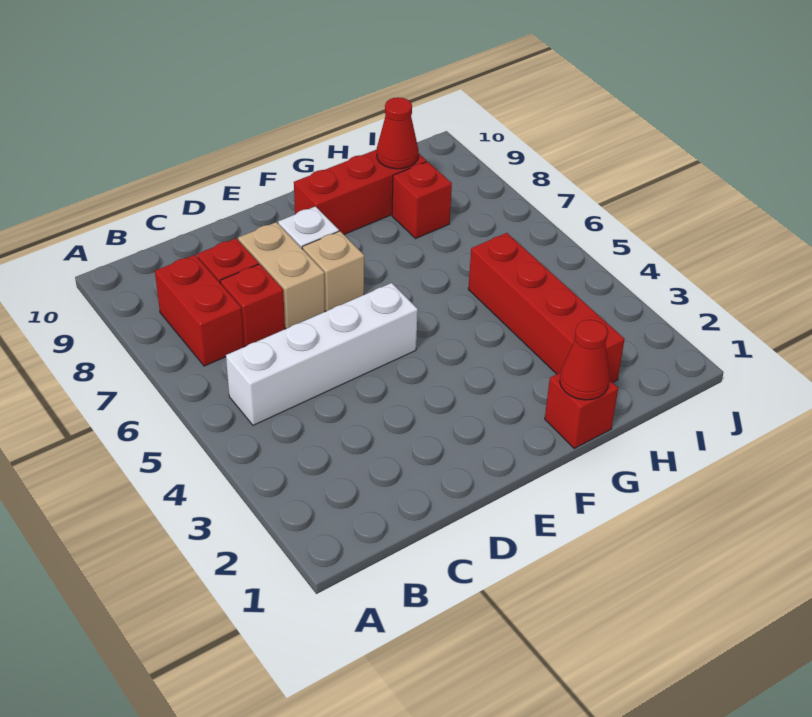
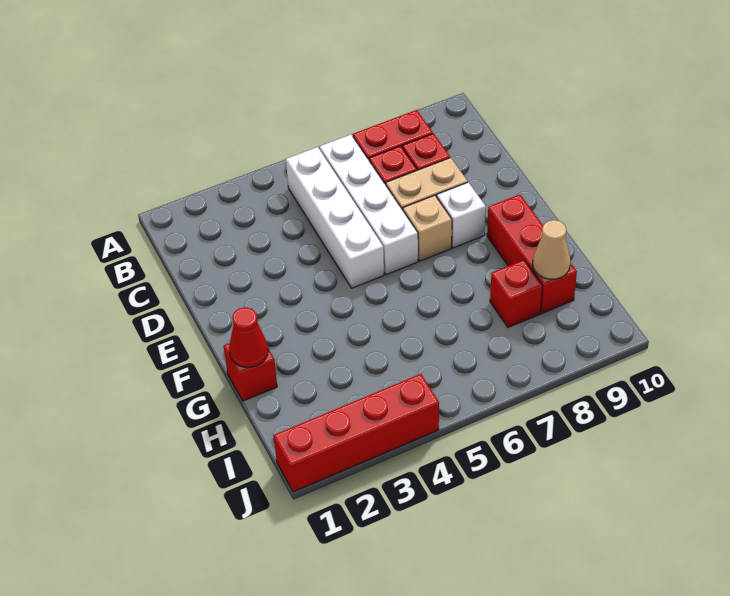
none -> white 1x4 brick [319,135,418,275]
red 1x4 brick [468,233,625,382] -> red 1x4 brick moved to [274,374,439,492]
red 1x1 cone [377,97,418,169] -> tan 1x1 cone [533,220,570,279]

